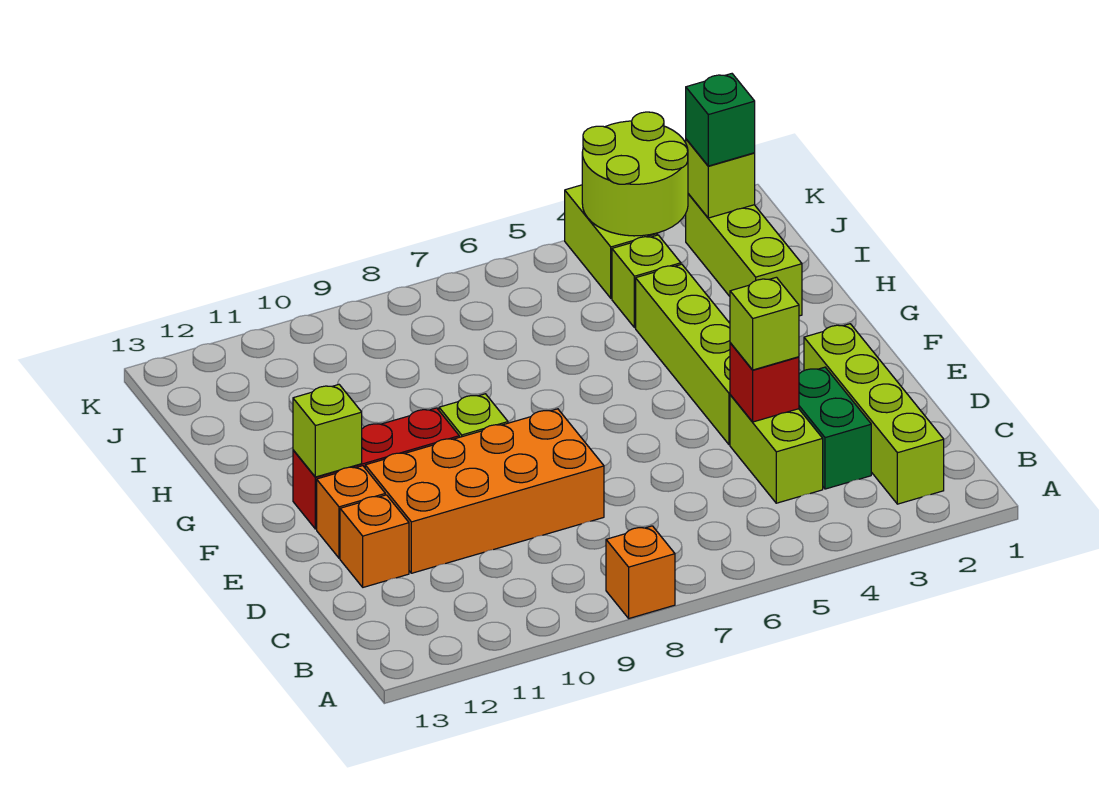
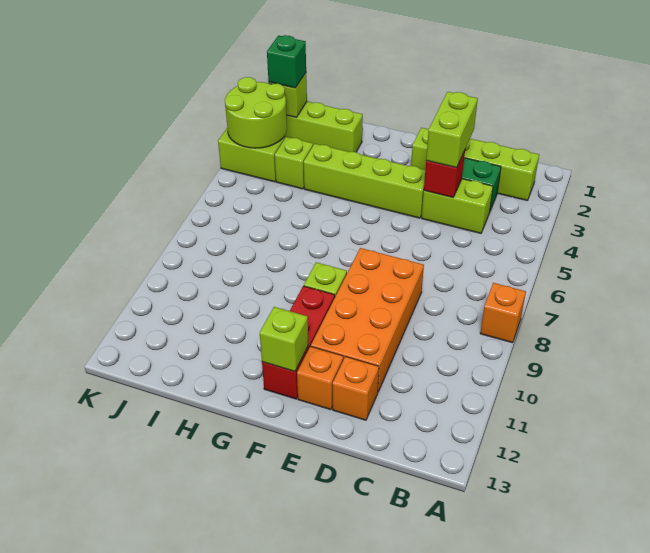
lime 1x1 brick [730,277,799,370] -> lime 1x2 brick [426,92,478,168]

